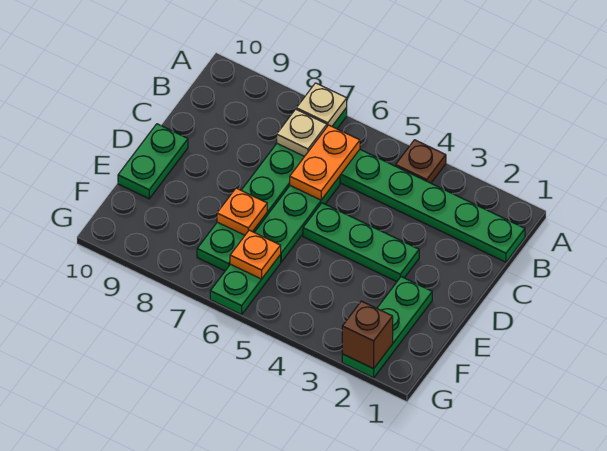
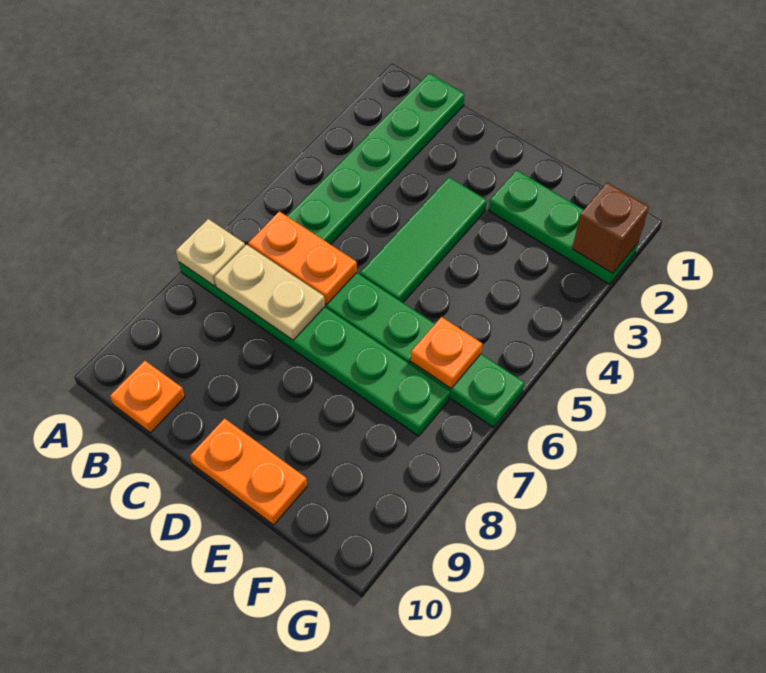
brown 1x1 plate [396,140,446,183] -> none
tan 1x1 plate [277,109,327,157] -> tan 1x2 plate [214,245,325,340]
green 1x3 plate [303,203,419,282] -> green 1x3 tile [360,177,487,303]
green 1x2 plate [118,124,188,199] -> orange 1x2 plate [190,419,307,525]
orange 1x1 plate [217,188,267,235] -> orange 1x1 plate moved to [110,361,185,433]

